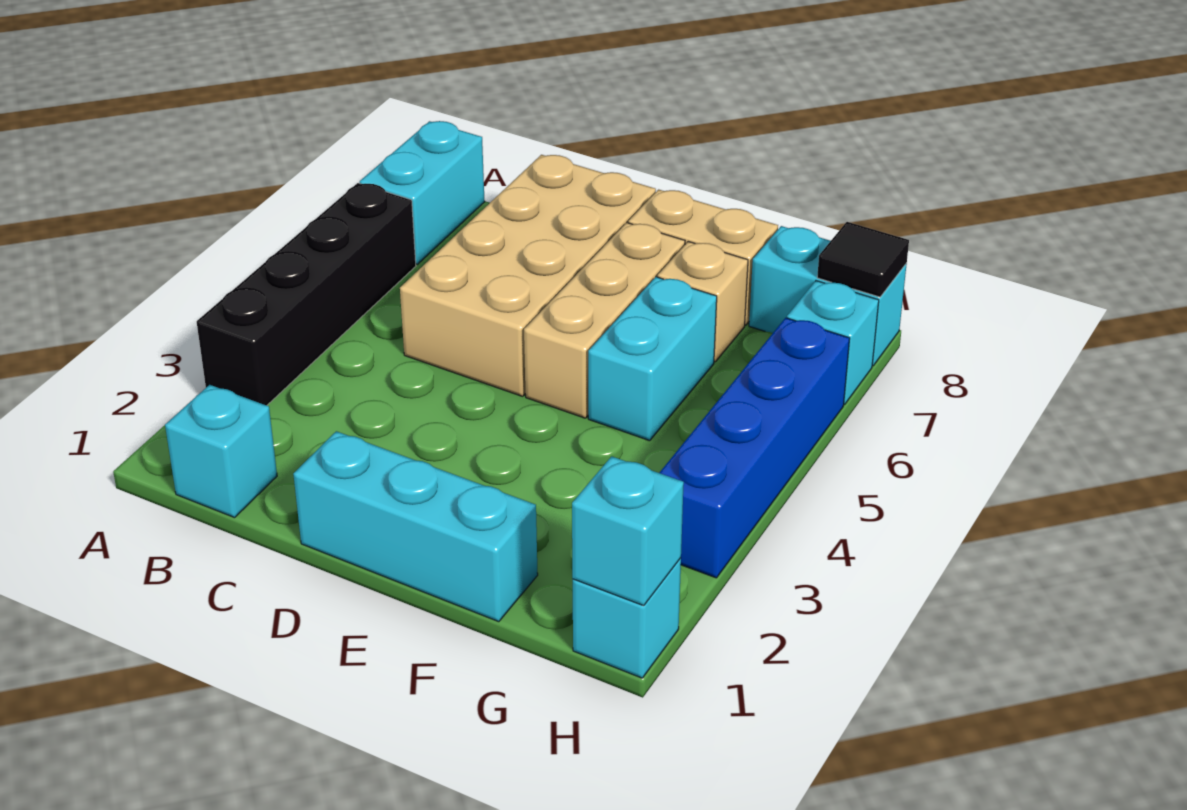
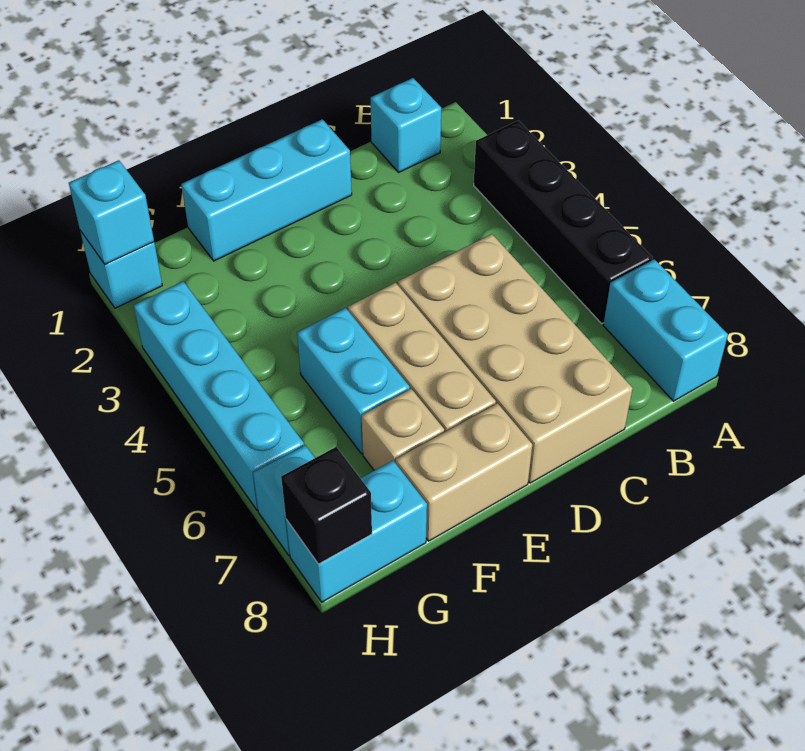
blue 1x4 brick [660,318,850,578] -> cyan 1x4 brick [134,281,304,510]
black 1x1 tile [817,222,909,297] -> black 1x1 brick [281,447,372,564]

